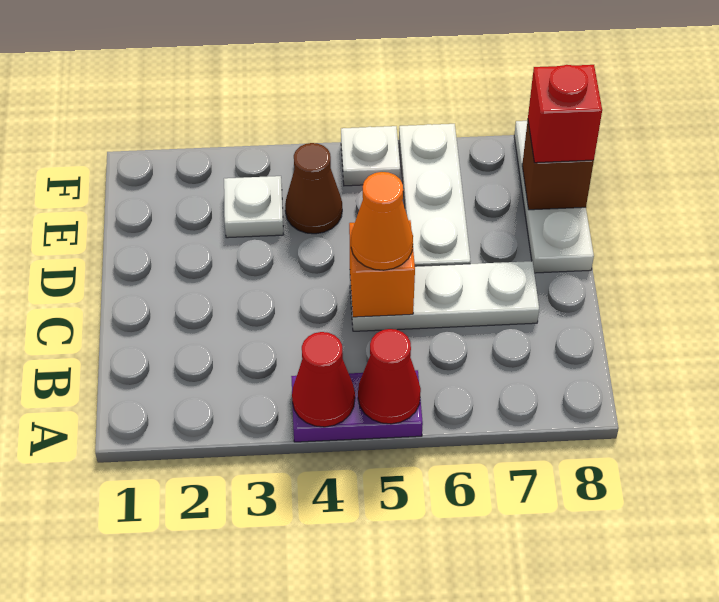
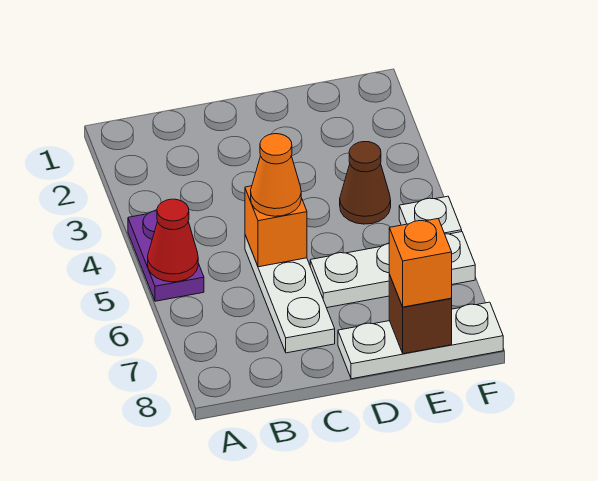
red 1x1 cone [292,332,355,427] -> none
white 1x1 plate [224,176,283,238] -> none
red 1x1 brick [528,65,602,163] -> orange 1x1 brick [389,218,452,307]

